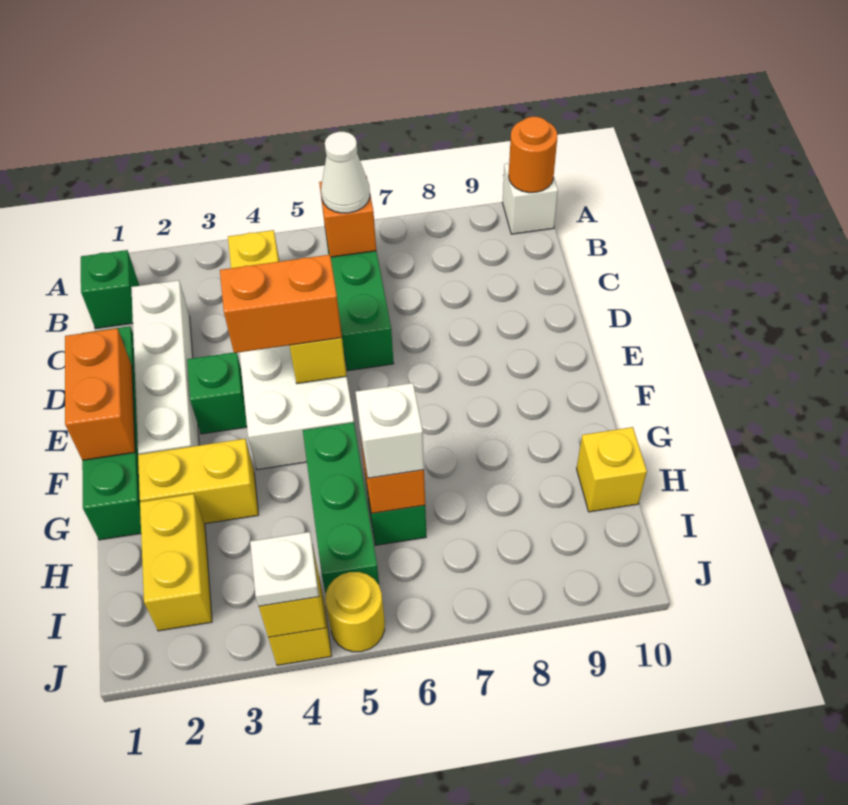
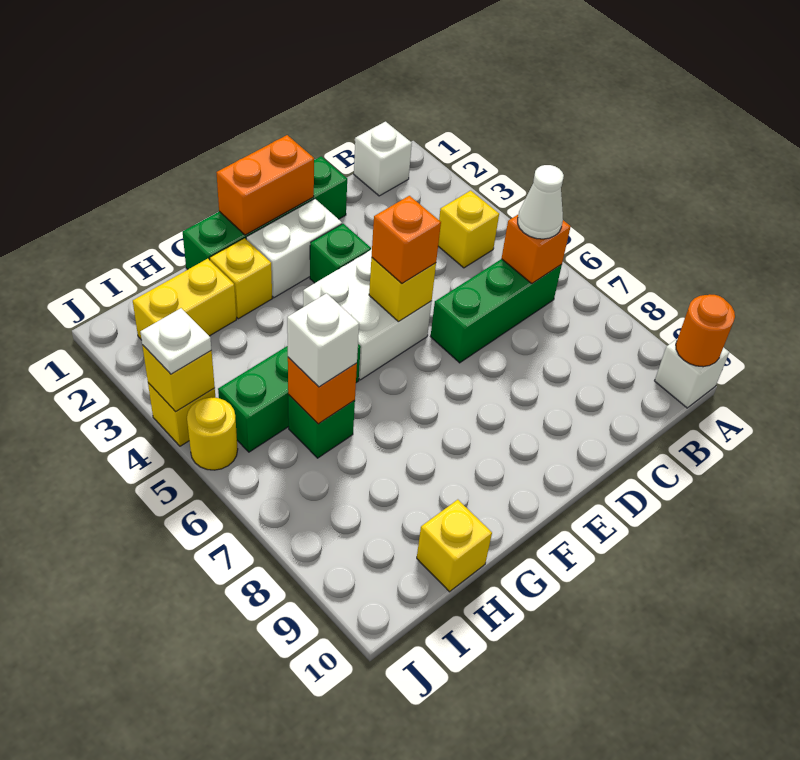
green 1x1 brick [81,250,139,329] -> white 1x1 brick [354,122,412,196]
white 1x4 brick [131,280,199,454] -> white 1x2 brick [246,199,342,298]
orange 1x2 brick [220,254,342,353] -> orange 1x1 brick [372,196,441,283]
yellow 1x2 brick [138,439,259,524] -> yellow 1x1 brick [210,238,272,319]

